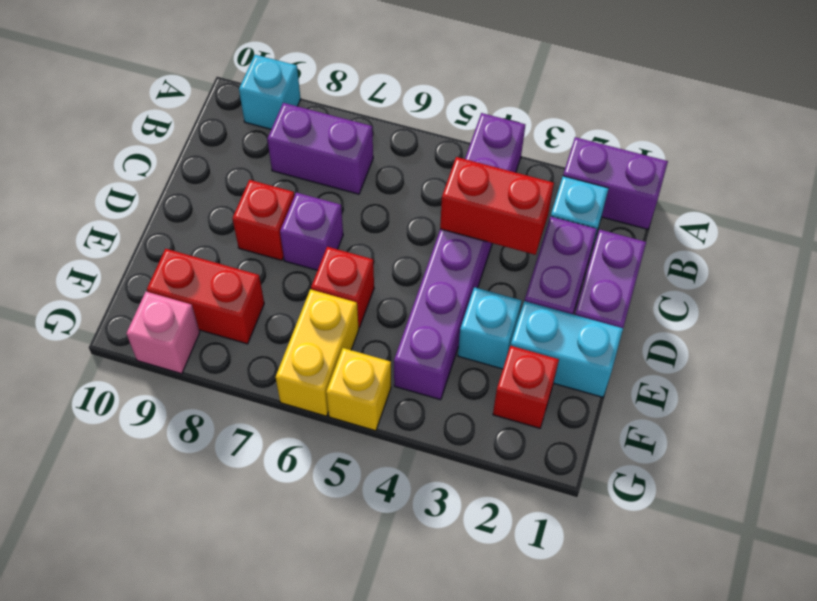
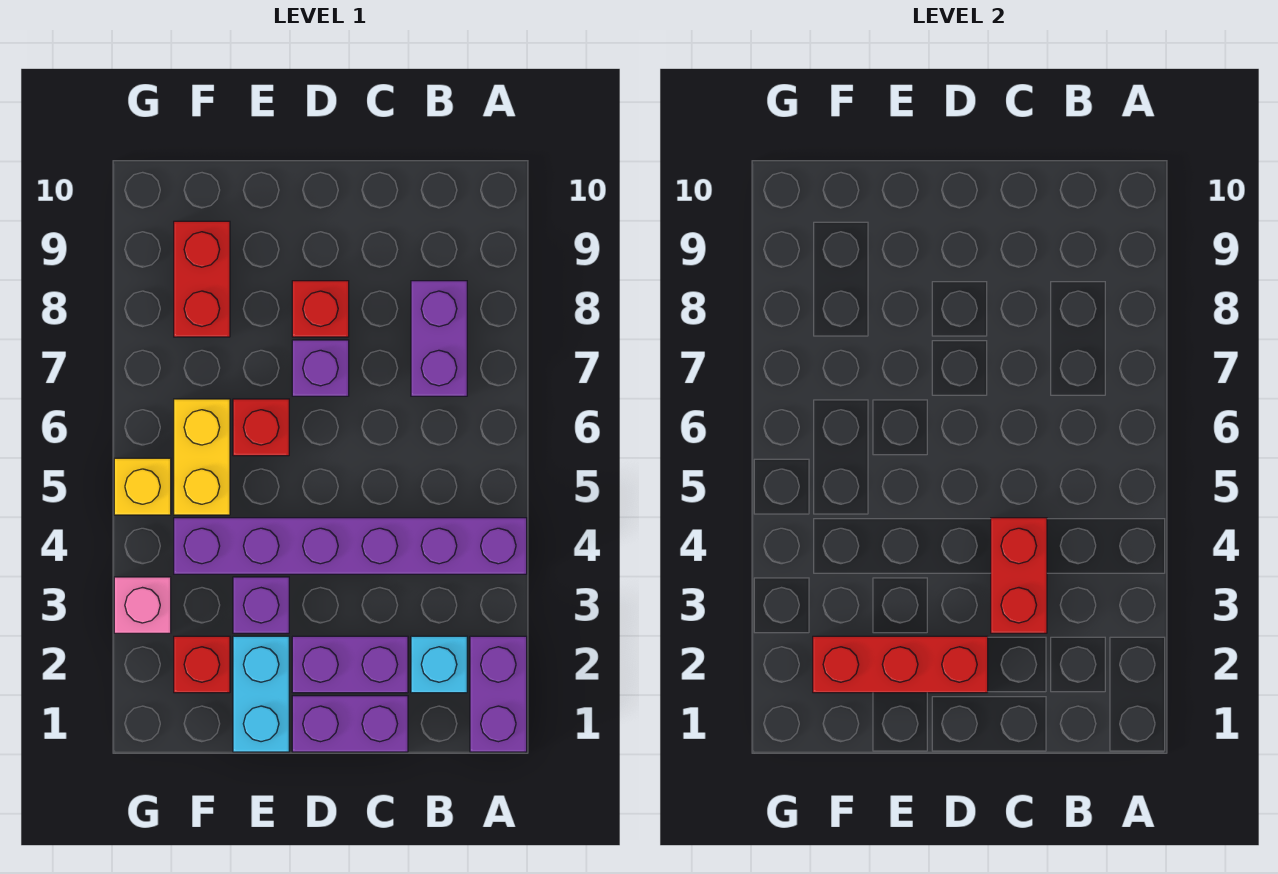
cyan 1x1 brick [239,55,301,129] -> none
none -> red 1x3 brick [813,636,988,693]
cyan 1x1 brick [458,287,522,369] -> purple 1x1 brick [233,577,289,633]
yellow 1x2 brick [276,289,359,416] -> yellow 1x2 brick turned to [174,399,230,515]
pink 1x1 brick [126,292,200,374] -> pink 1x1 brick moved to [114,577,171,633]

